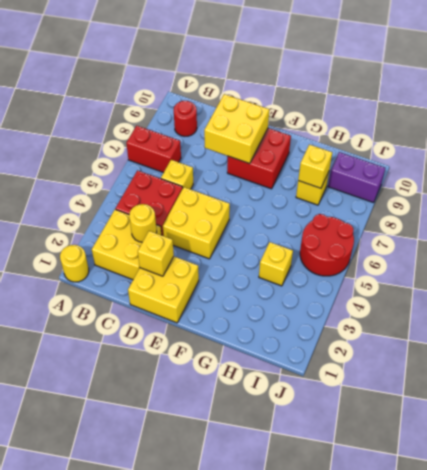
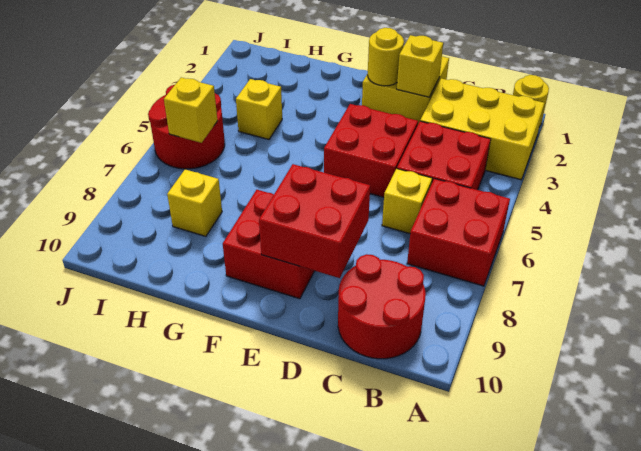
red 1x2 brick [126,126,181,173] -> red 2x2 brick [407,179,510,286]
yellow 2x2 brick [92,209,162,280] -> yellow 2x3 brick [420,78,544,180]
red 1x1 round brick [174,101,197,136] -> red 2x2 round brick [338,254,426,359]
yellow 1x1 round brick [129,204,157,242] -> yellow 1x1 round brick moved to [368,28,404,86]
yellow 2x2 brick [163,187,230,259] -> red 2x2 brick [324,104,418,197]
yellow 2x2 brick [204,94,269,164] -> red 2x2 brick [259,164,370,278]
yellow 1x1 brick [298,144,332,188] -> yellow 1x1 brick moved to [164,78,217,143]
purple 1x2 brick [328,152,385,203] -> none

